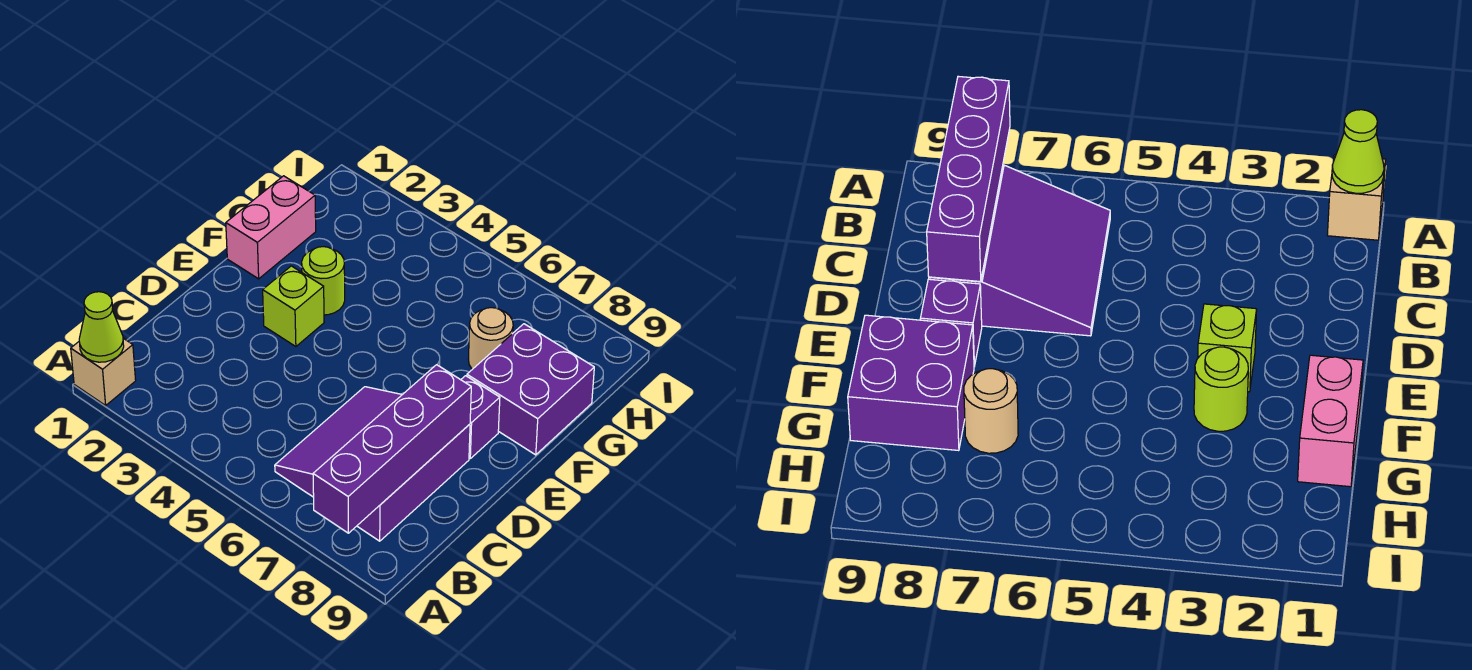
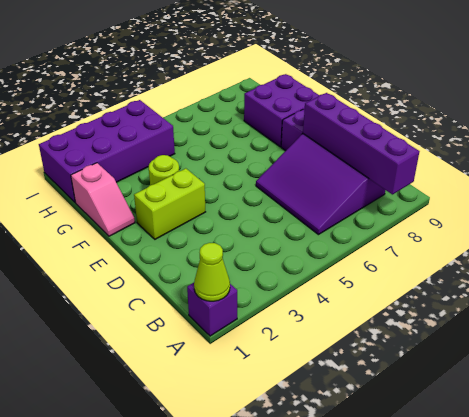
tan 1x1 brick [71,338,136,405] -> purple 1x1 brick [187,283,237,336]
lime 1x1 brick [263,266,324,347] -> lime 1x2 brick [134,168,205,239]
pink 1x2 brick [226,176,316,279] -> pink 1x2 slope [71,163,135,236]
tan 1x1 round brick [468,308,513,369] -> none
none -> purple 2x4 brick [39,100,175,202]

